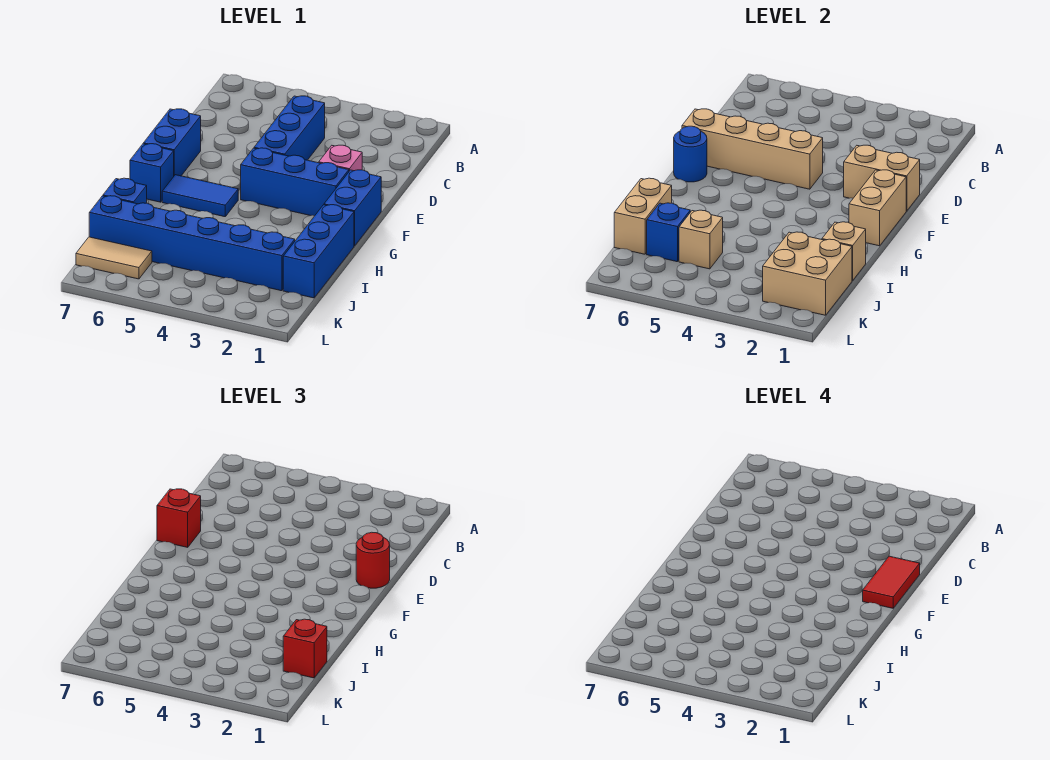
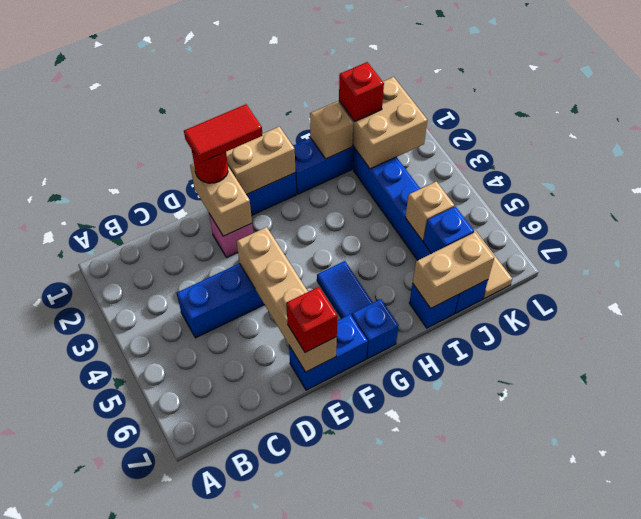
blue 1x3 brick [241,148,349,216] -> none
blue 1x1 round brick [674,126,707,182] -> none

